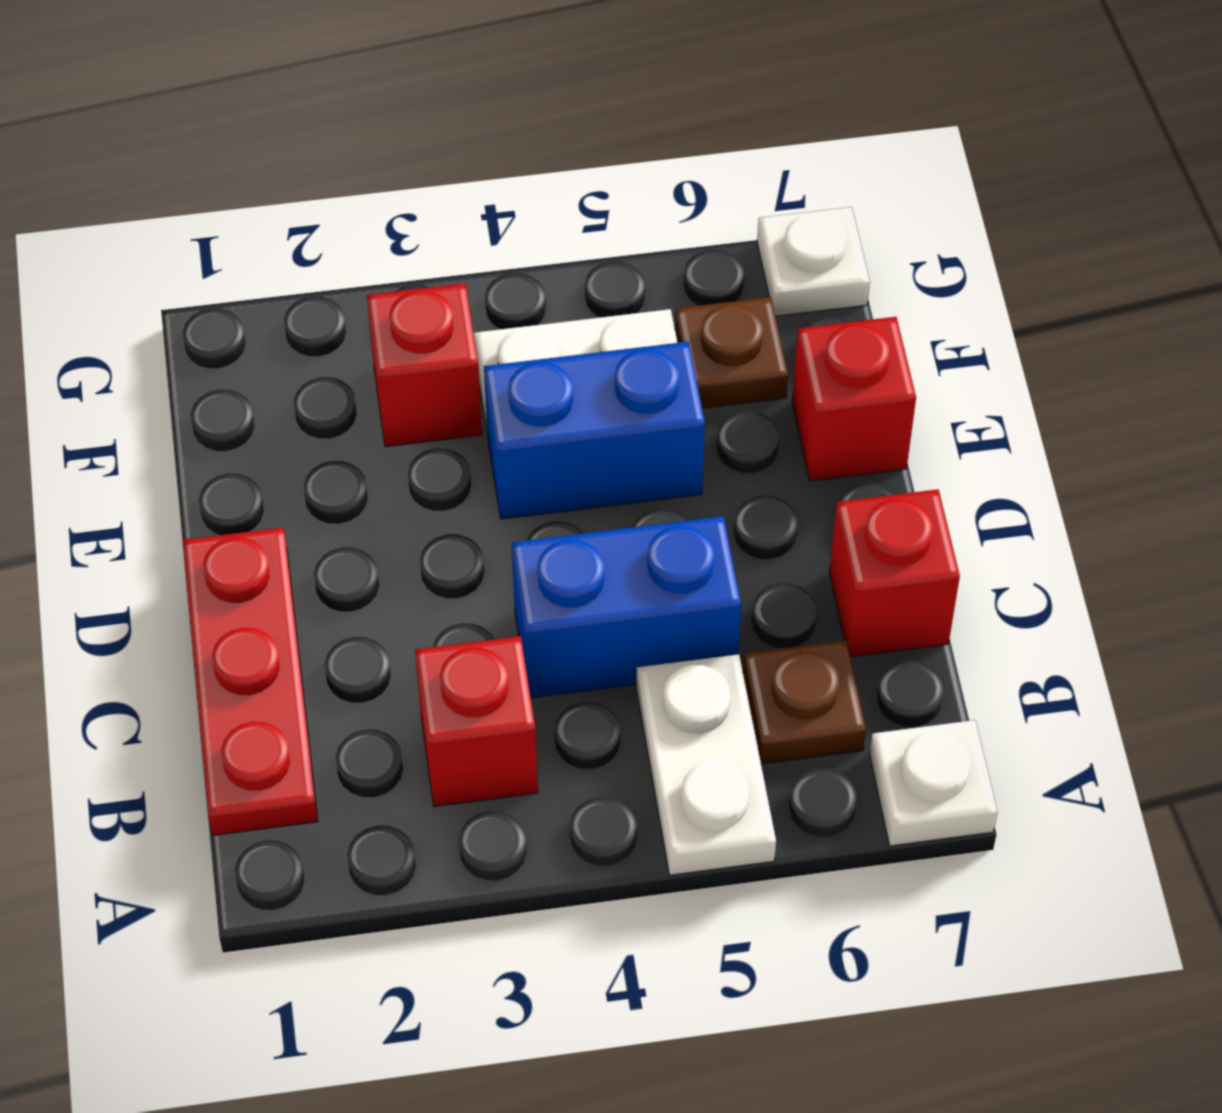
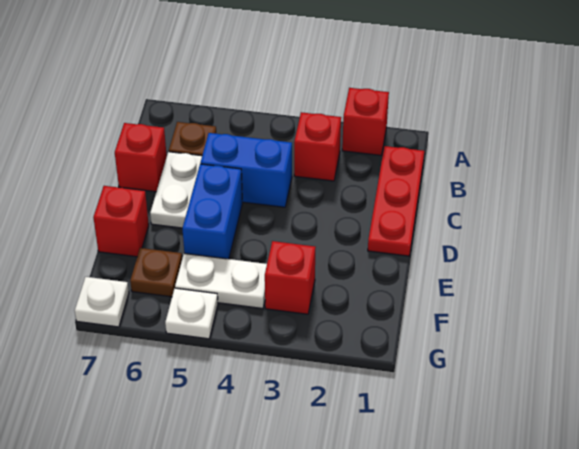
none -> red 1x1 brick [342,88,389,156]
white 1x2 plate [636,654,776,875] -> white 1x2 plate moved to [150,152,202,228]
white 1x1 plate [869,720,998,846] -> white 1x1 plate moved to [165,288,218,339]
blue 1x2 brick [484,342,705,519] -> blue 1x2 brick turned to [182,164,243,259]

